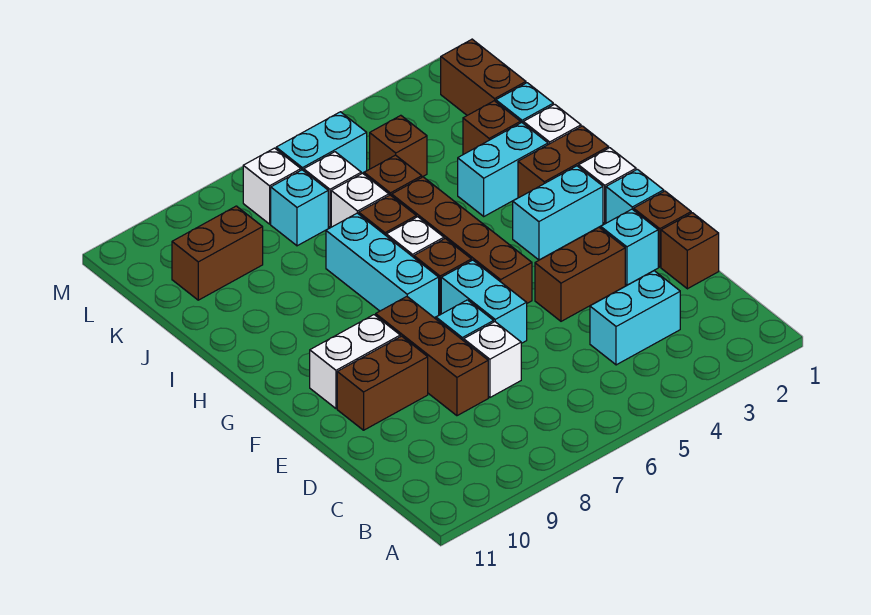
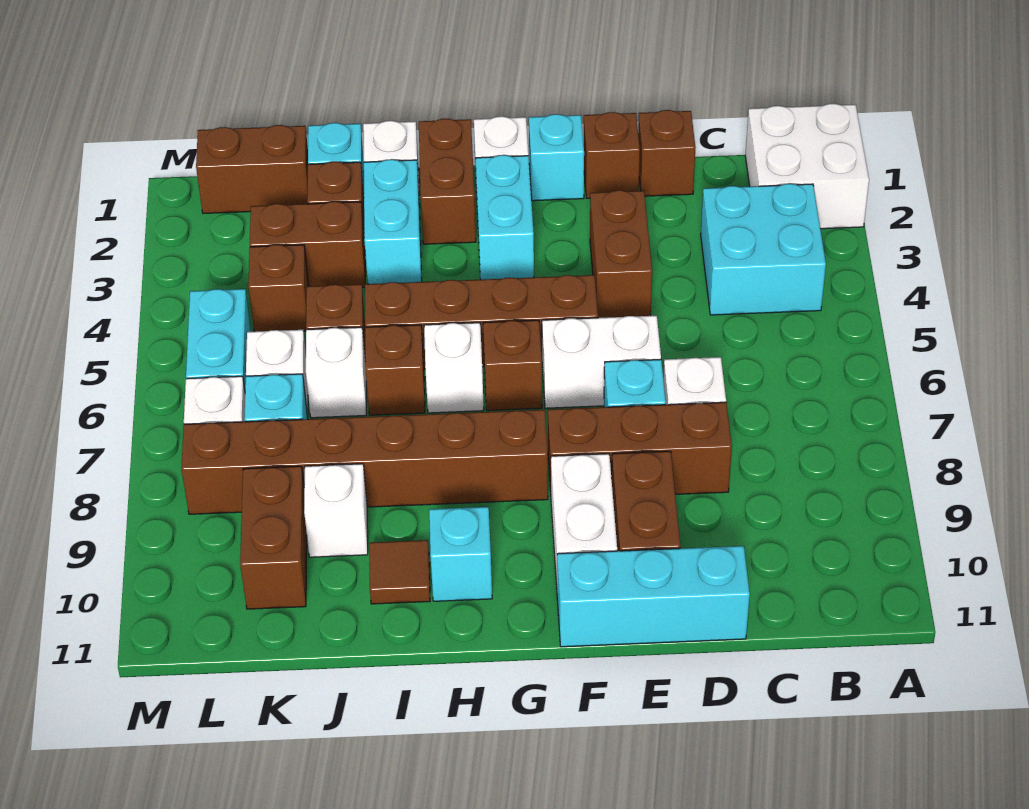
none -> white 2x2 brick [745,104,869,229]
cyan 1x2 brick [590,271,680,365] -> cyan 2x2 brick [701,184,826,315]
cyan 1x1 brick [601,209,658,285] -> cyan 1x1 brick moved to [429,507,492,601]
cyan 1x2 brick [441,260,527,343] -> white 1x2 brick [542,316,661,408]
cyan 1x3 brick [326,213,439,318] -> cyan 1x3 brick moved to [557,546,750,647]
none -> brown 1x6 brick [181,410,548,514]
none -> brown 1x1 tile [369,540,430,604]
none -> brown 1x2 brick [250,201,365,287]
none -> white 1x1 brick [304,464,368,557]

